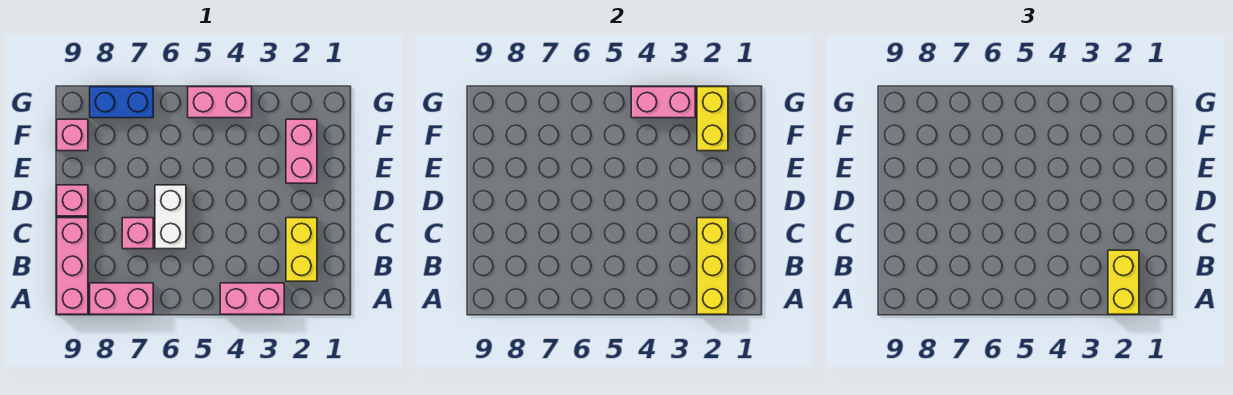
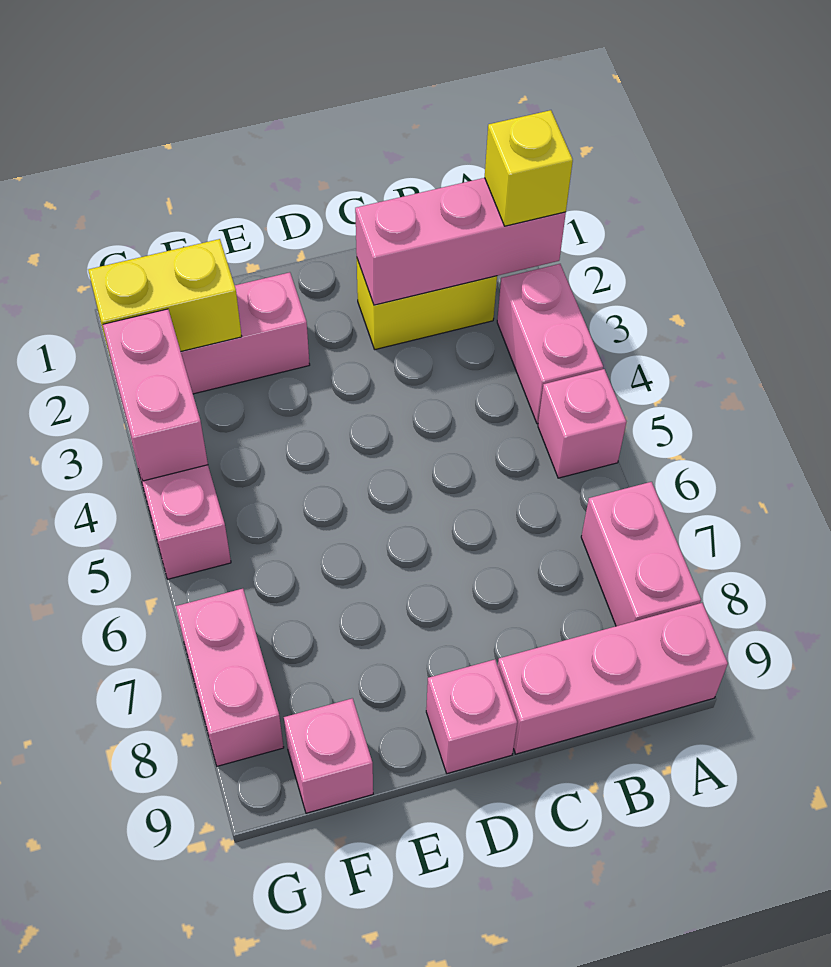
yellow 1x3 brick [697,218,728,314] -> pink 1x3 brick [355,178,566,305]
yellow 1x2 brick [1108,250,1139,314] -> yellow 1x1 brick [485,110,573,226]
white 1x2 brick [155,185,186,249] -> none
pink 1x1 brick [122,218,153,249] -> pink 1x1 brick moved to [538,369,626,478]
blue 1x2 brick [90,87,153,118] -> pink 1x2 brick [176,589,284,766]

